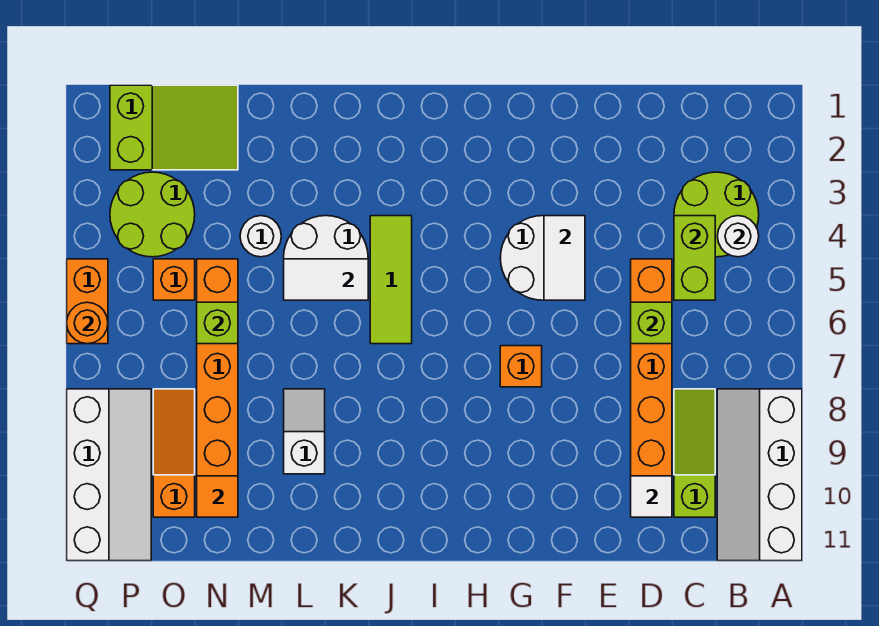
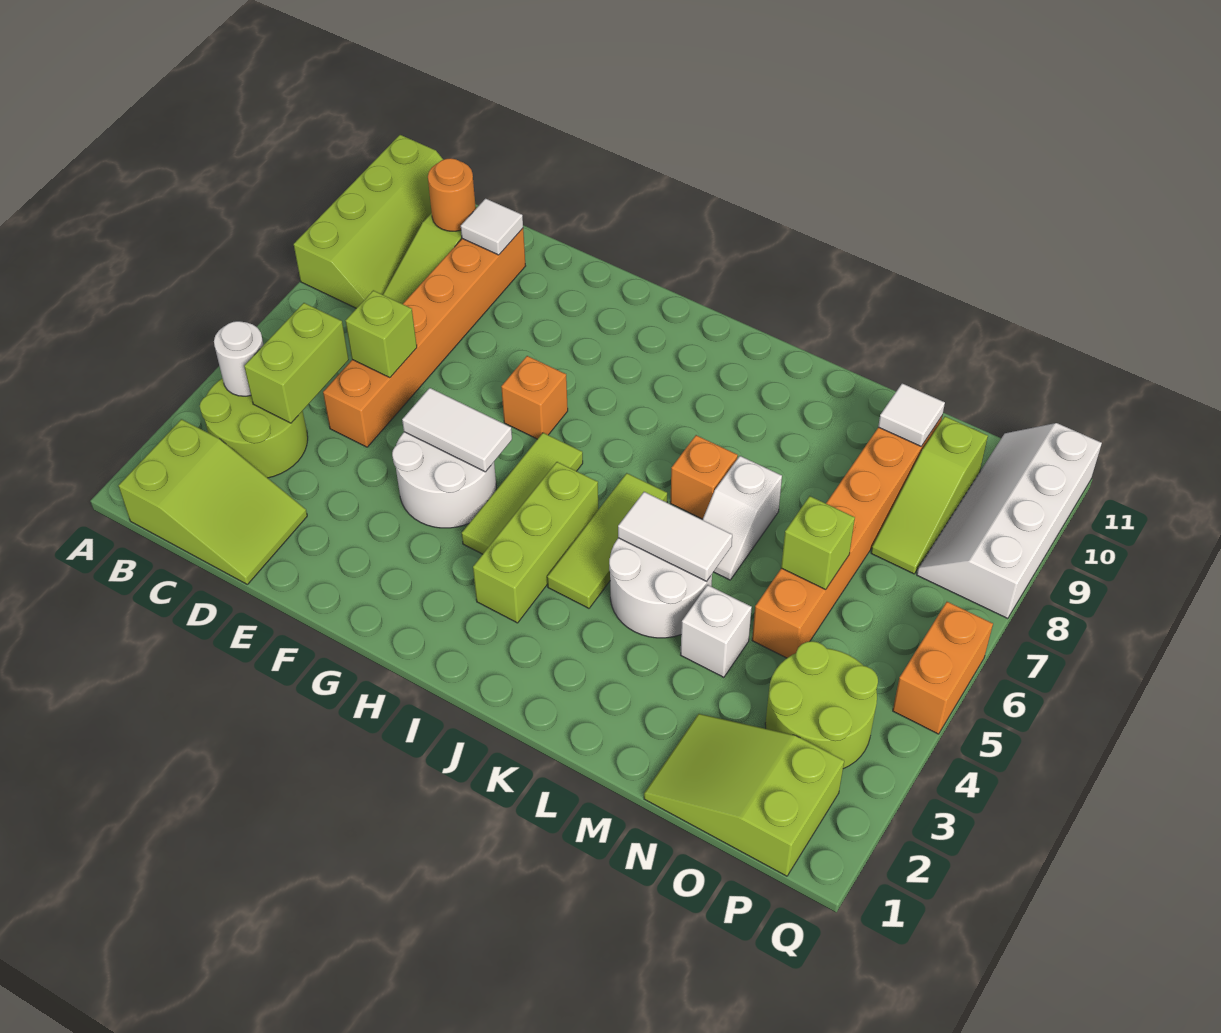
white 2x4 slope [717,389,802,561] -> lime 2x4 slope [294,135,443,308]
none -> lime 2x3 slope [119,419,307,584]
white 1x2 tile [544,216,585,300] -> white 1x2 tile turned to [402,388,512,472]
none -> lime 1x3 tile [462,433,583,554]
none -> lime 1x3 brick [473,462,598,623]
white 1x2 slope [284,389,325,474] -> white 1x2 slope moved to [702,456,782,580]
white 1x1 round brick [240,216,281,257] -> white 1x1 brick [681,585,752,677]
orange 1x1 tile [197,476,238,517] -> white 1x1 tile [878,383,945,446]
orange 1x1 brick [153,259,195,300] -> orange 1x1 brick moved to [670,435,738,519]
orange 1x3 slope [153,389,195,517] -> lime 1x3 slope [871,416,988,574]
orange 1x1 round brick [67,302,108,344] -> orange 1x1 round brick moved to [428,158,476,231]

